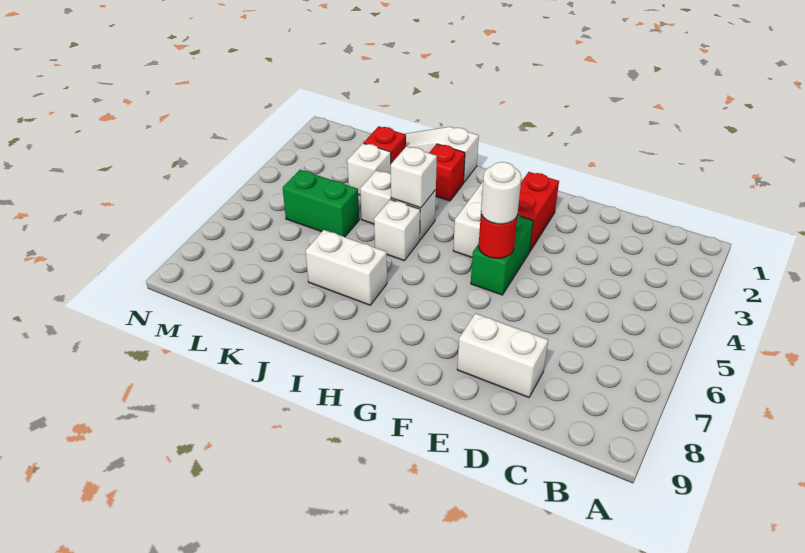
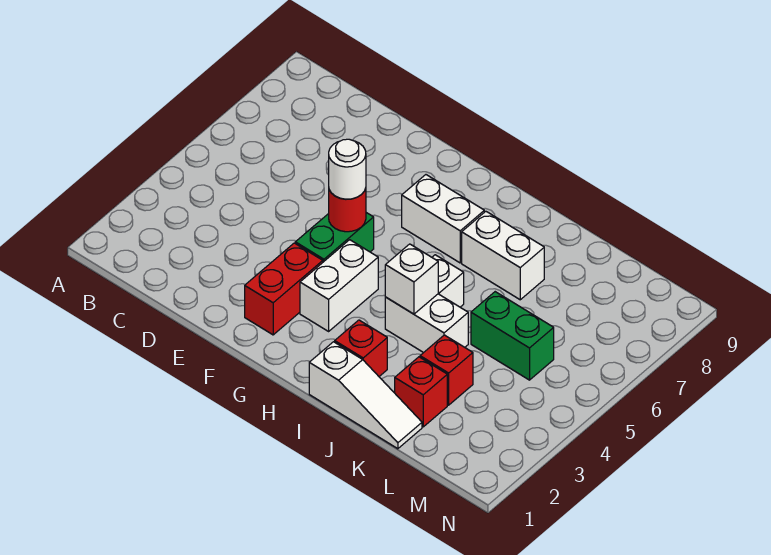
white 1x2 brick [457,313,548,397] -> white 1x2 brick moved to [402,175,484,263]
white 1x1 brick [347,143,391,195] -> red 1x1 brick [420,335,473,405]

